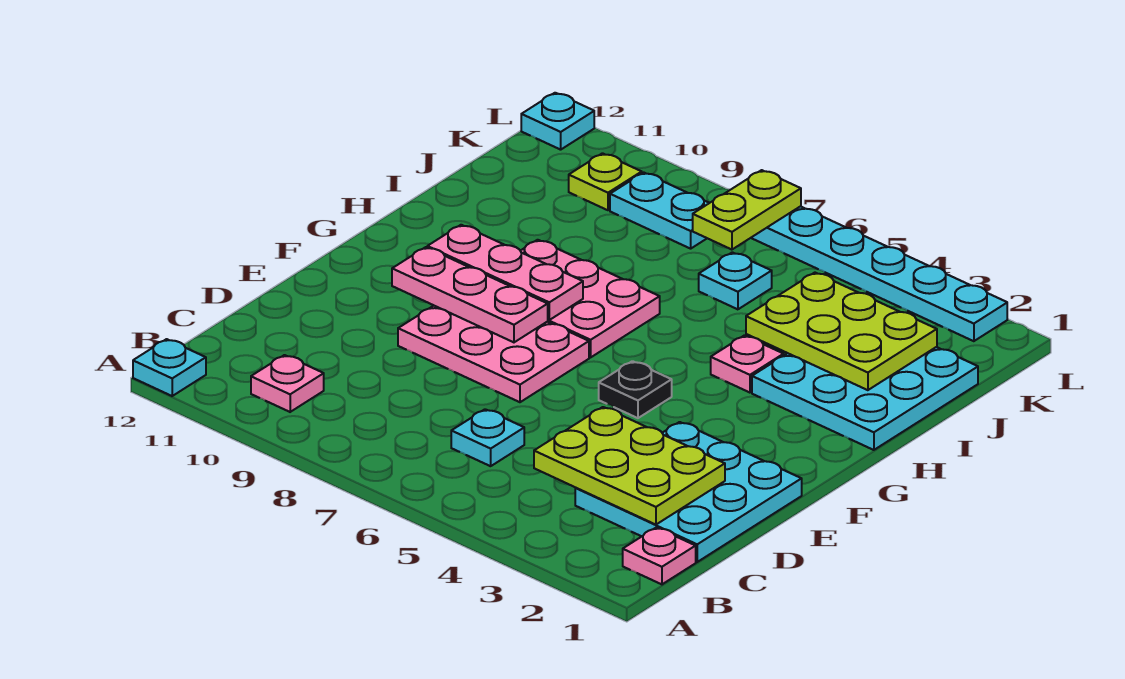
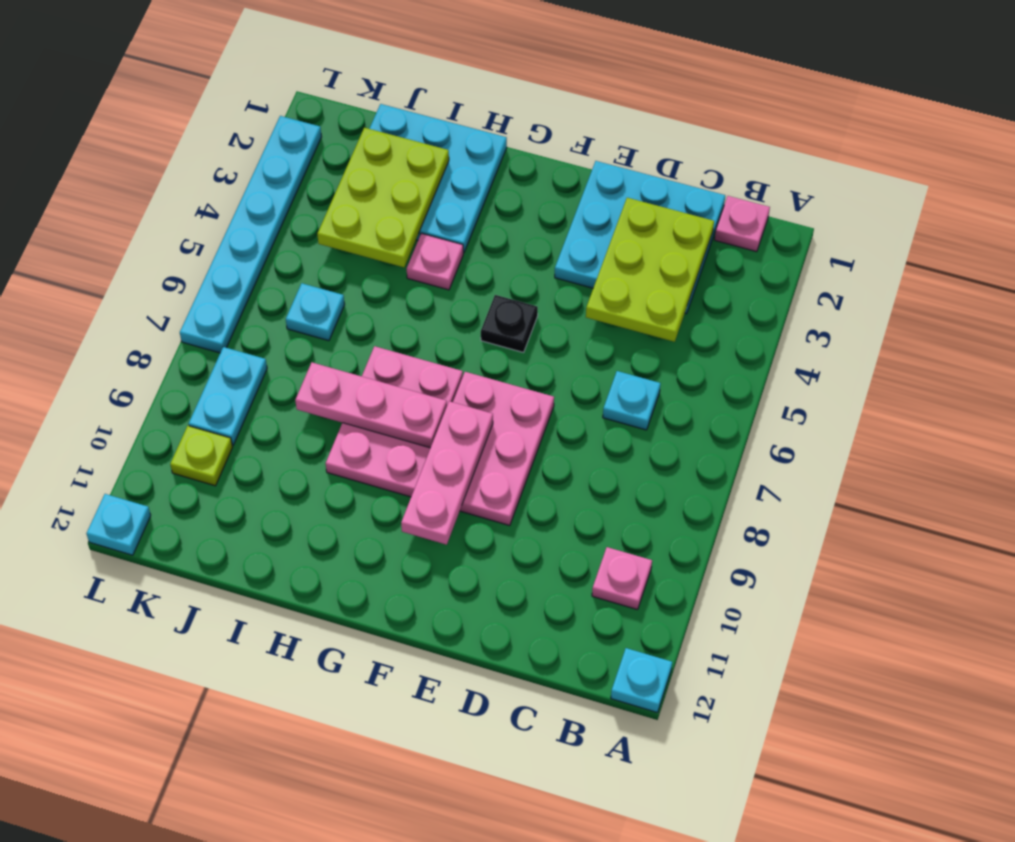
pink 1x3 plate [427,225,583,320] -> pink 1x3 plate turned to [295,363,447,448]
lime 1x2 plate [693,170,801,250] -> none

